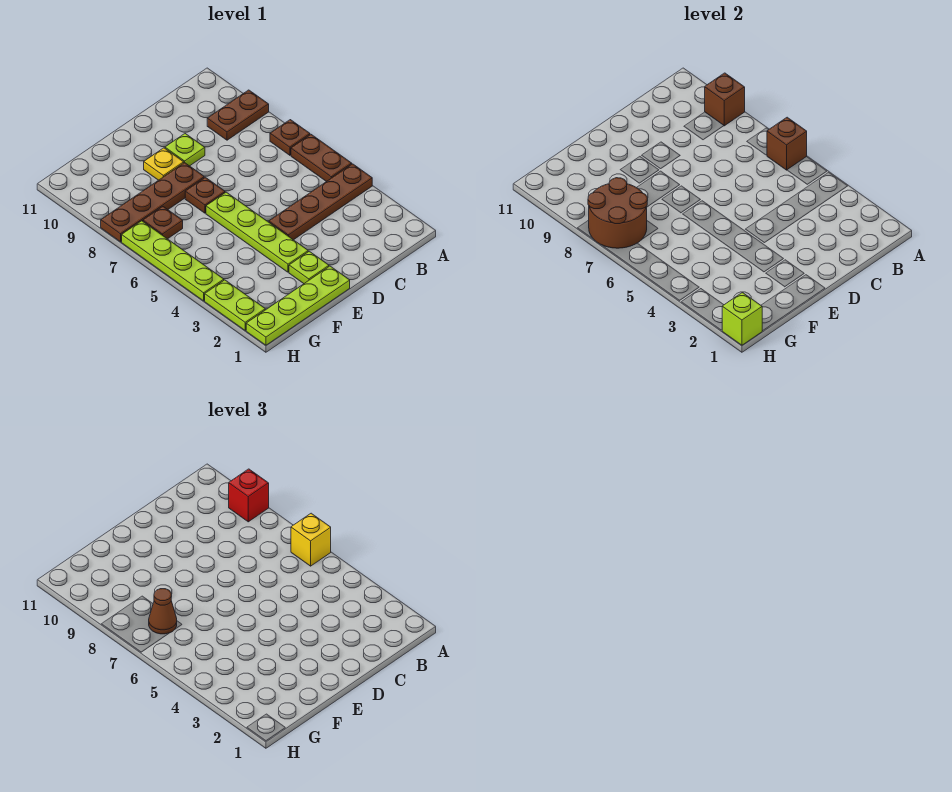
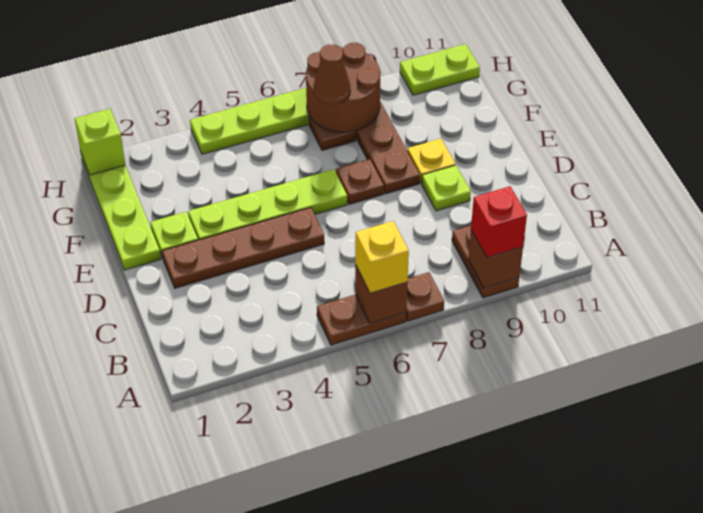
brown 1x4 plate [269,164,372,240] -> brown 1x4 plate turned to [162,207,324,288]
lime 1x2 plate [205,280,265,330] -> lime 1x2 plate moved to [400,44,480,95]

